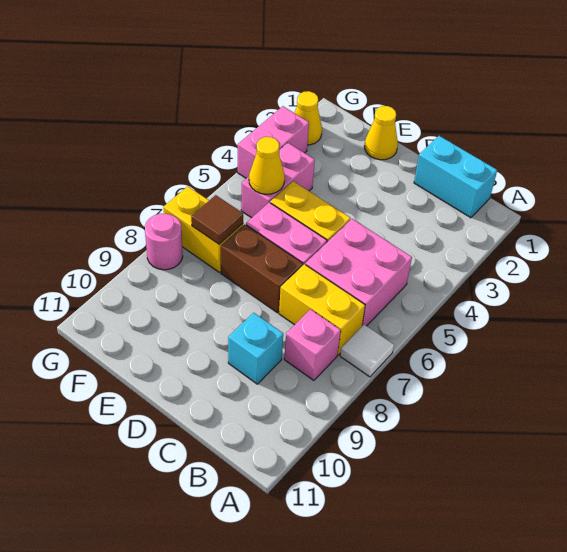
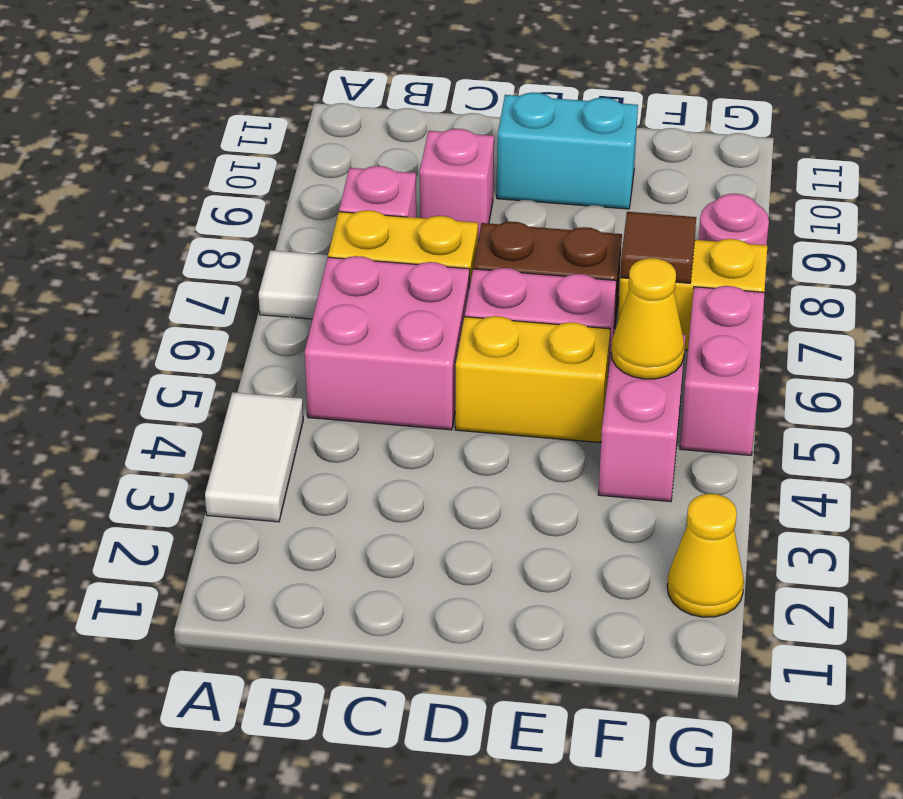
none -> white 1x2 tile [205,392,303,522]
cyan 1x2 brick [414,136,497,218] -> cyan 1x2 brick moved to [497,92,638,209]
cyan 1x1 brick [228,313,283,384] -> pink 1x1 brick [420,129,494,239]
yellow 1x1 cone [364,106,398,160] -> none
pink 1x2 brick [238,106,309,178] -> pink 1x2 brick moved to [680,286,765,455]

